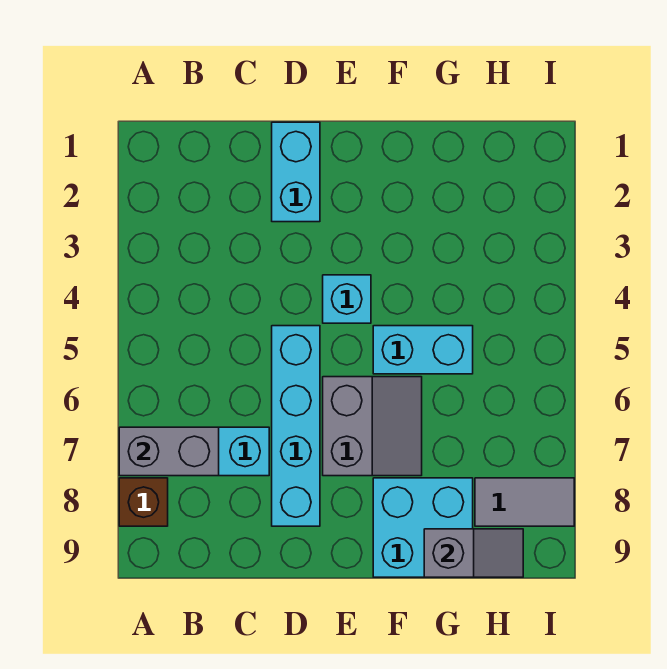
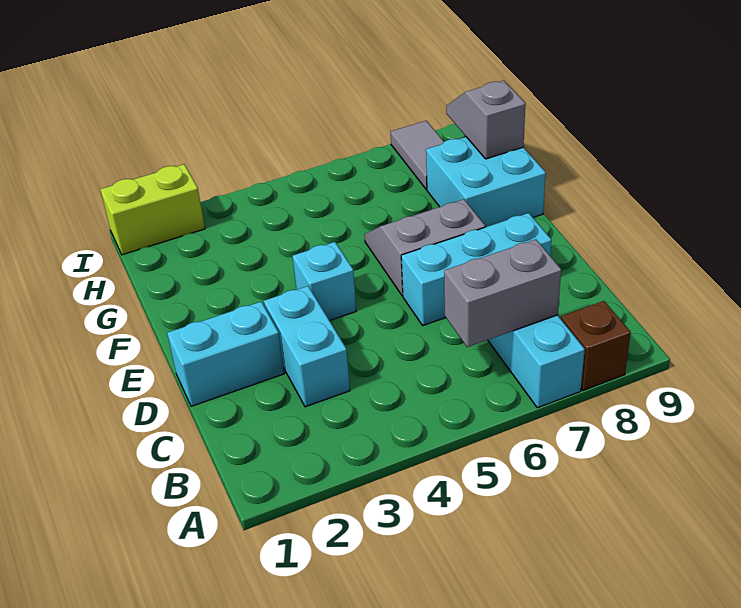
grey 1x2 brick [119,427,219,476] -> grey 1x2 brick turned to [444,239,561,347]
cyan 1x4 brick [272,326,320,526] -> cyan 1x3 brick [401,213,551,325]
cyan 1x2 brick [373,326,473,374] -> cyan 1x2 brick moved to [264,286,350,407]
none -> lime 1x2 brick [100,164,205,255]

